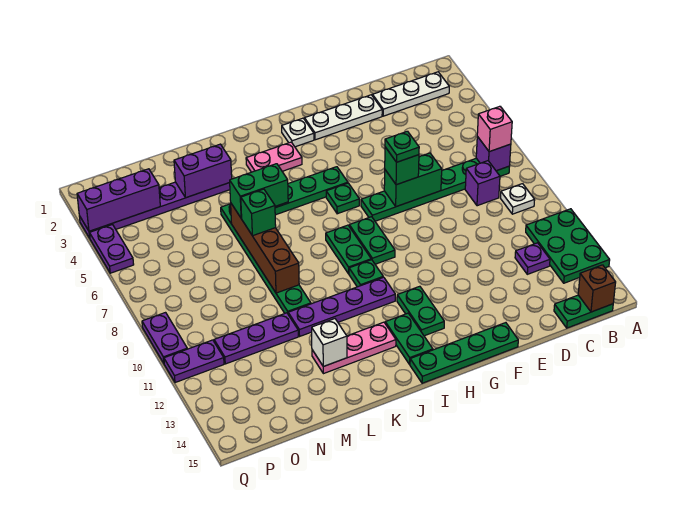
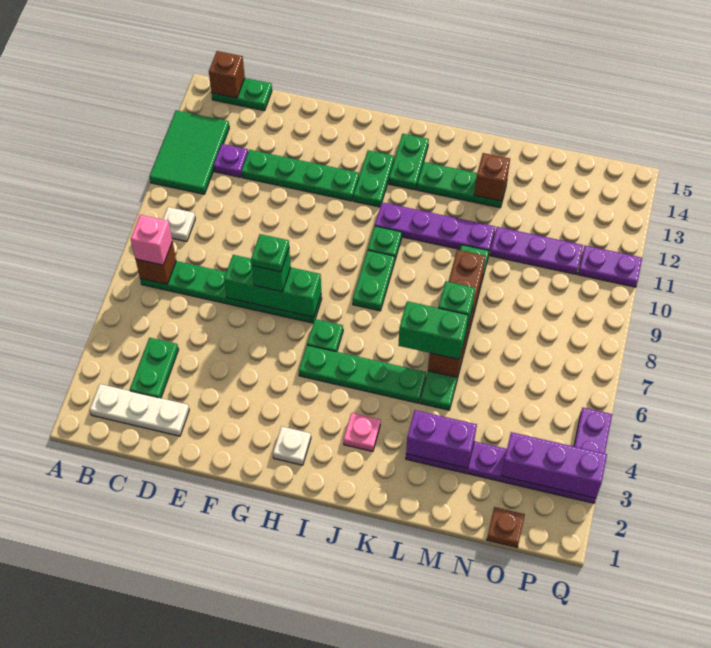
green 2x3 plate [526,209,610,283] -> green 2x3 tile [149,110,229,194]
purple 1x1 brick [476,137,511,171] -> brown 1x1 brick [136,242,176,284]
purple 1x1 brick [465,161,500,206] -> none
white 1x3 plate [305,95,382,140] -> none
green 1x2 brick [384,153,442,207] -> green 1x3 brick [224,255,321,317]
green 1x4 plate [410,323,518,383] -> green 1x4 plate moved to [241,150,359,201]
green 1x2 plate [349,217,395,264] -> green 1x2 plate moved to [130,338,179,398]
pink 1x2 plate [246,142,302,172] -> pink 1x1 plate [344,413,381,452]
pink 1x3 plate [312,322,396,374] -> green 1x3 plate [417,162,507,208]
white 1x1 brick [312,319,347,366] -> brown 1x1 brick [474,153,510,201]
none -> brown 1x1 plate [487,507,525,547]
purple 1x2 plate [142,313,187,363] -> none

